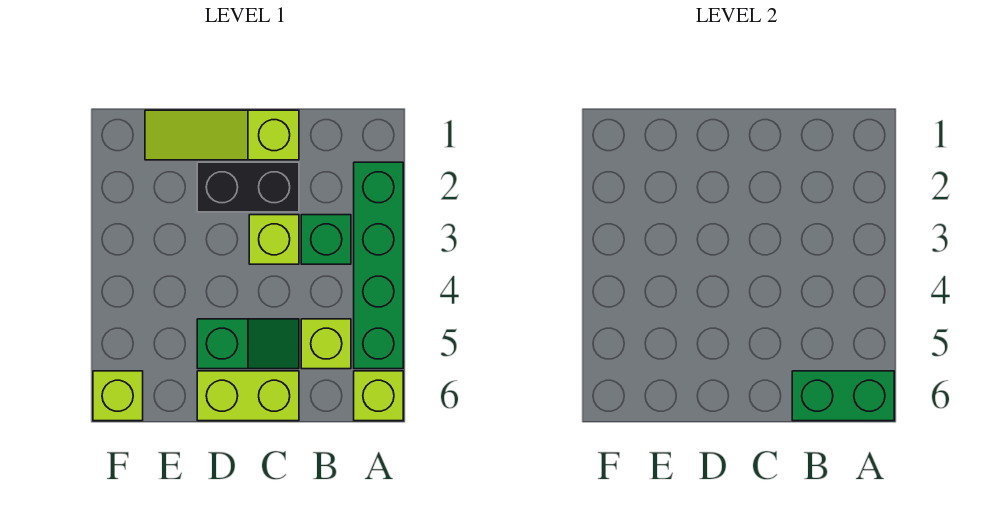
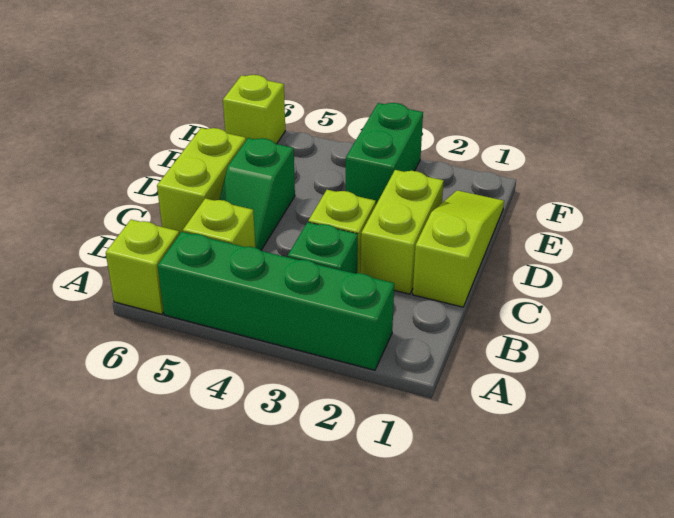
green 1x2 brick [792,371,894,421] -> green 1x2 brick moved to [346,103,423,204]
black 1x2 brick [197,162,299,212] -> lime 1x2 brick [361,170,444,294]

